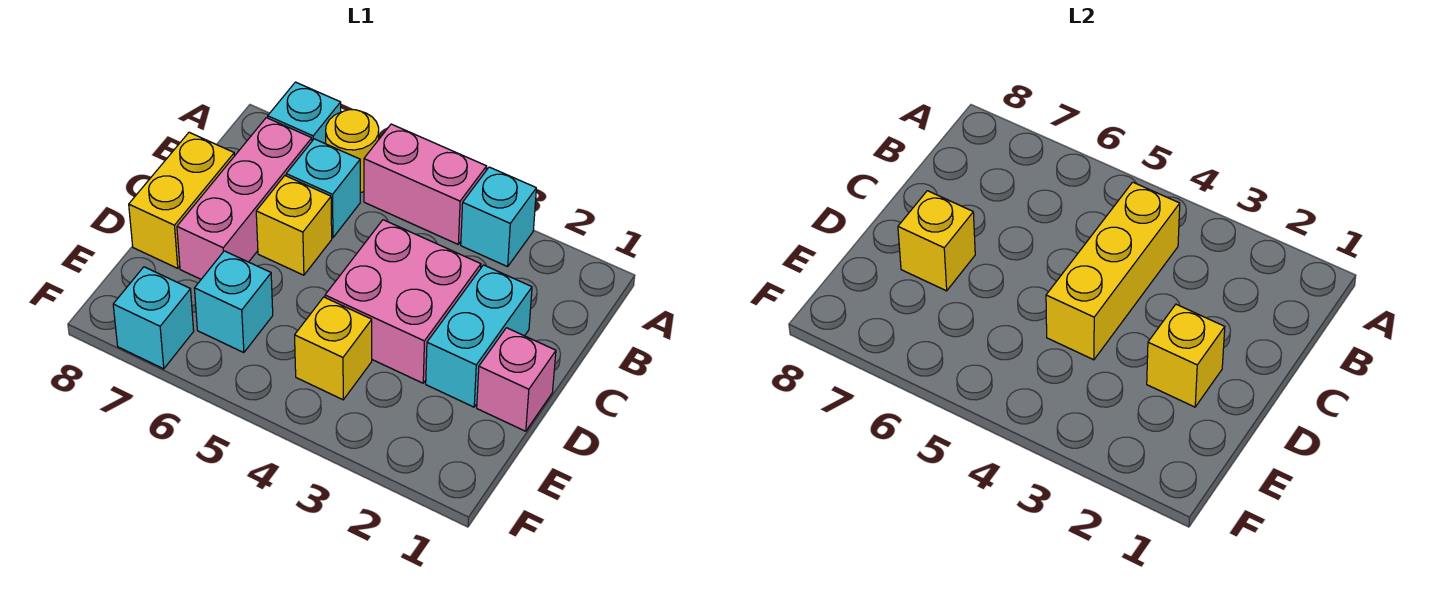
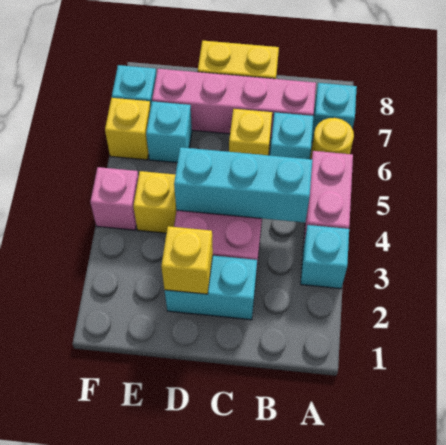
yellow 1x3 brick [1046,182,1180,360] -> cyan 1x3 brick [174,147,312,223]
pink 1x3 brick [177,118,312,279] -> pink 1x4 brick [152,69,316,138]
pink 1x1 brick [477,328,556,431] -> pink 1x1 brick moved to [90,167,138,230]
yellow 1x1 brick [898,191,975,291] -> yellow 1x1 brick moved to [105,98,151,160]

